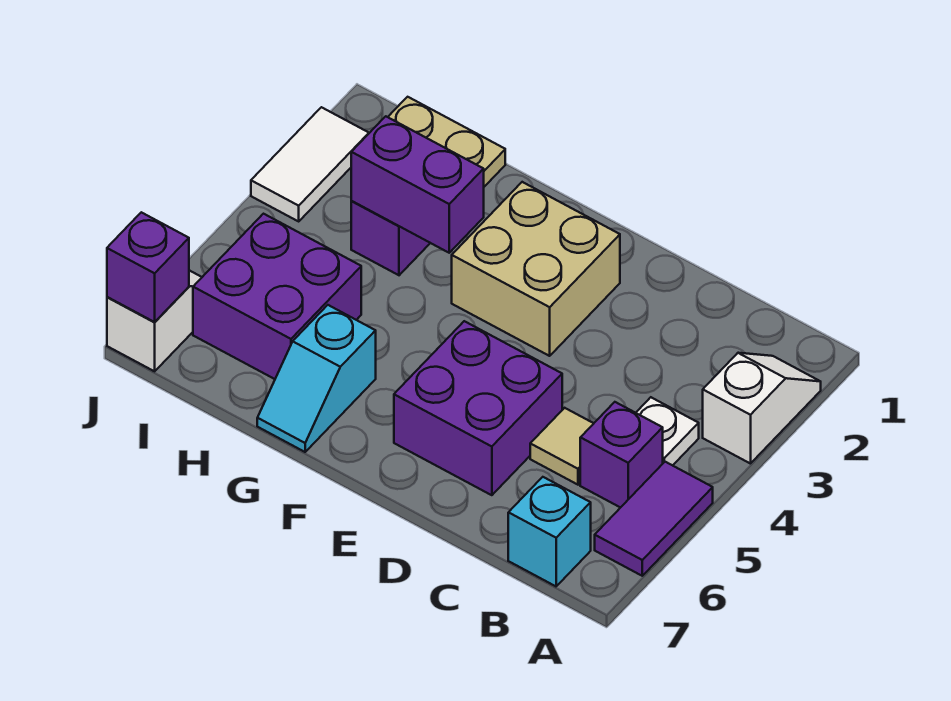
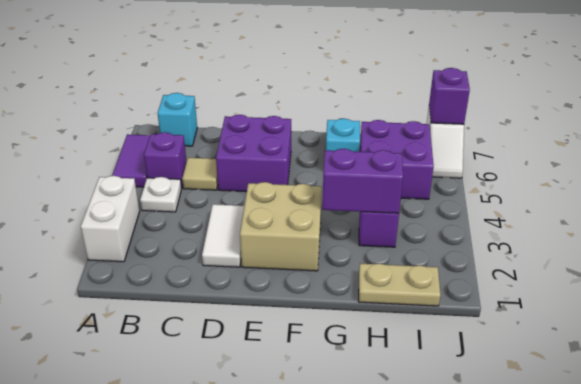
white 1x2 slope [703,353,821,464] -> white 1x2 brick [81,176,140,262]
white 1x2 tile [251,107,369,221] -> white 1x2 tile moved to [202,204,244,267]

